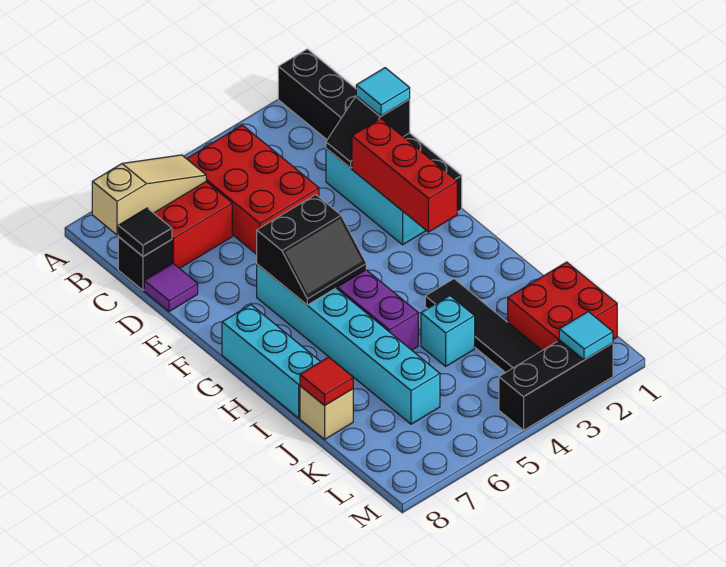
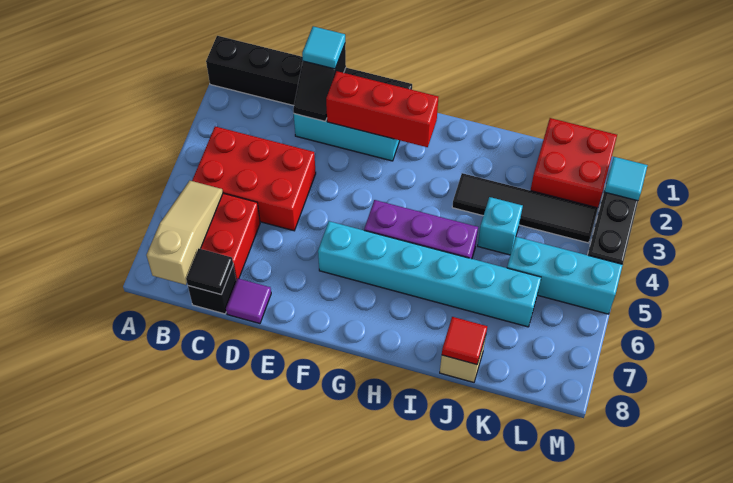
black 2x2 slope [257,195,366,305] -> none
cyan 1x3 brick [222,305,320,418] -> cyan 1x3 brick moved to [507,237,623,314]

